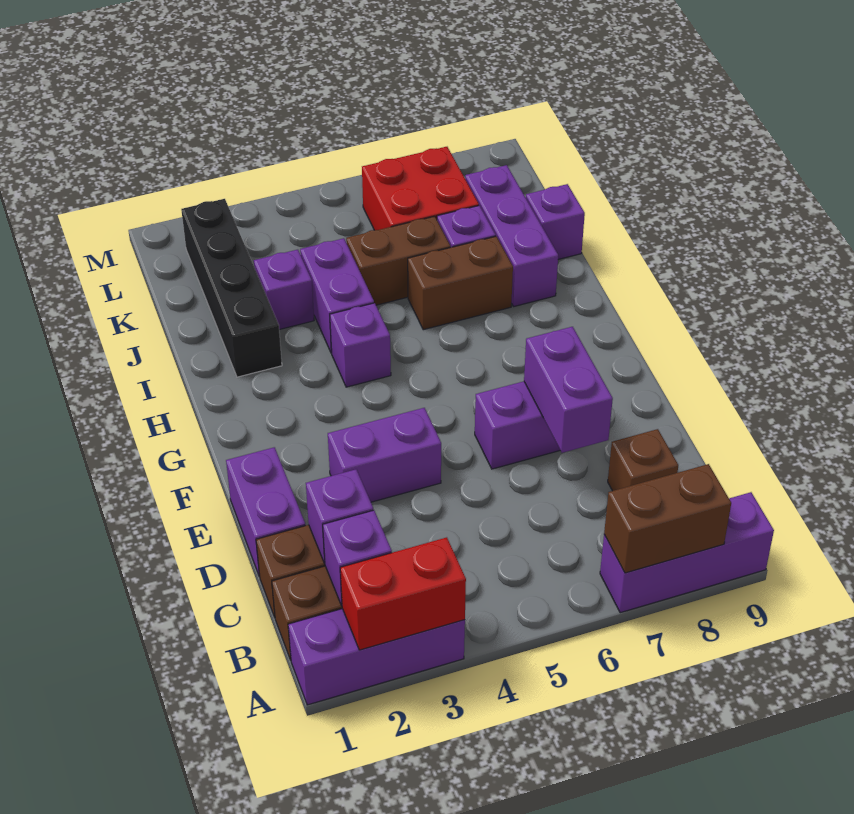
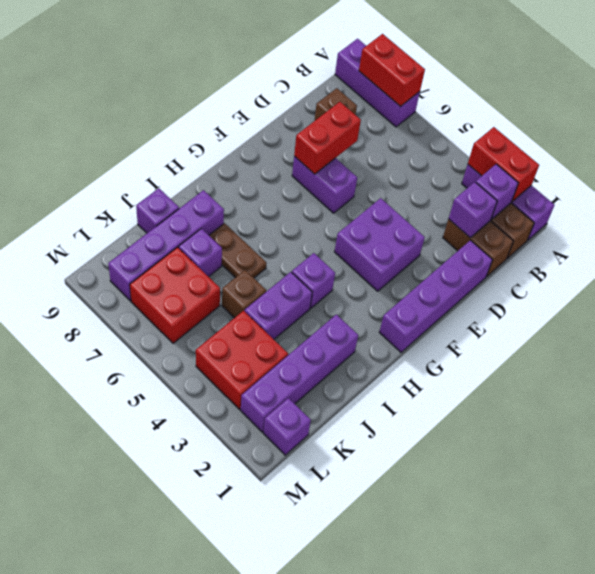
brown 1x2 brick [604,464,731,573] -> red 1x2 brick [359,34,425,106]
purple 1x2 brick [226,447,305,576] -> purple 1x4 brick [379,240,493,352]
purple 1x2 brick [524,327,613,453] -> red 1x2 brick [294,102,361,174]
purple 1x2 brick [328,408,441,502] -> purple 2x2 brick [335,198,425,291]
black 1x4 brick [181,199,282,377] -> purple 1x4 brick [241,314,358,432]
brown 1x2 brick [408,236,513,330] -> brown 1x2 plate [209,223,266,278]
purple 1x3 brick [465,165,558,307] -> purple 1x4 brick [108,190,224,301]
purple 1x1 brick [254,250,314,330] -> purple 1x1 brick moved to [263,398,311,455]
brown 1x2 brick [346,216,450,305] -> brown 1x1 brick [222,270,266,318]
none -> red 2x2 brick [196,311,288,409]

